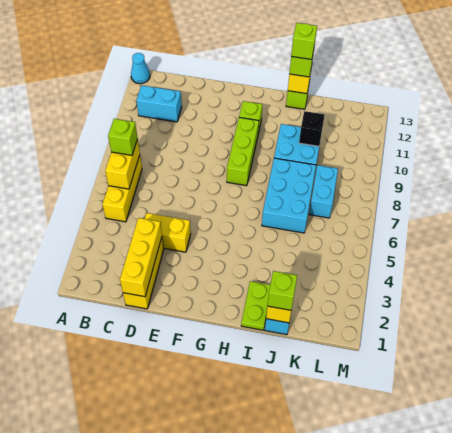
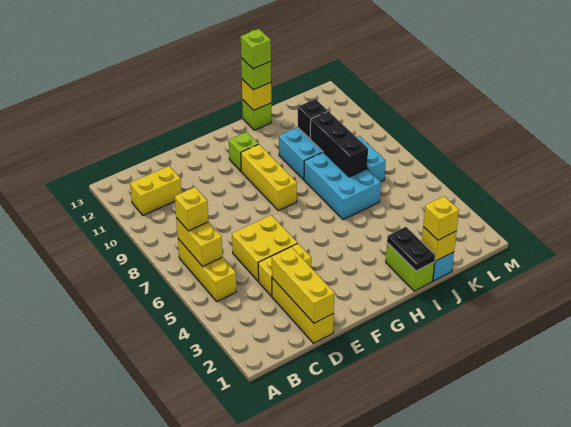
cyan 1x1 cone [131,53,150,84] -> none
lime 1x1 brick [108,119,138,155] -> yellow 1x1 brick [175,187,208,231]
cyan 1x2 brick [136,85,182,122] -> yellow 1x2 brick [130,166,181,215]
none -> yellow 2x2 brick [232,215,297,281]
lime 1x3 brick [227,117,259,186] -> yellow 1x3 brick [241,144,297,211]
lime 1x2 plate [241,281,270,330] -> lime 1x2 brick [386,243,435,291]
none -> black 1x2 plate [387,227,435,271]
lime 1x1 brick [268,271,297,310] -> yellow 1x1 brick [423,196,459,240]
none -> black 1x3 brick [310,111,368,177]

